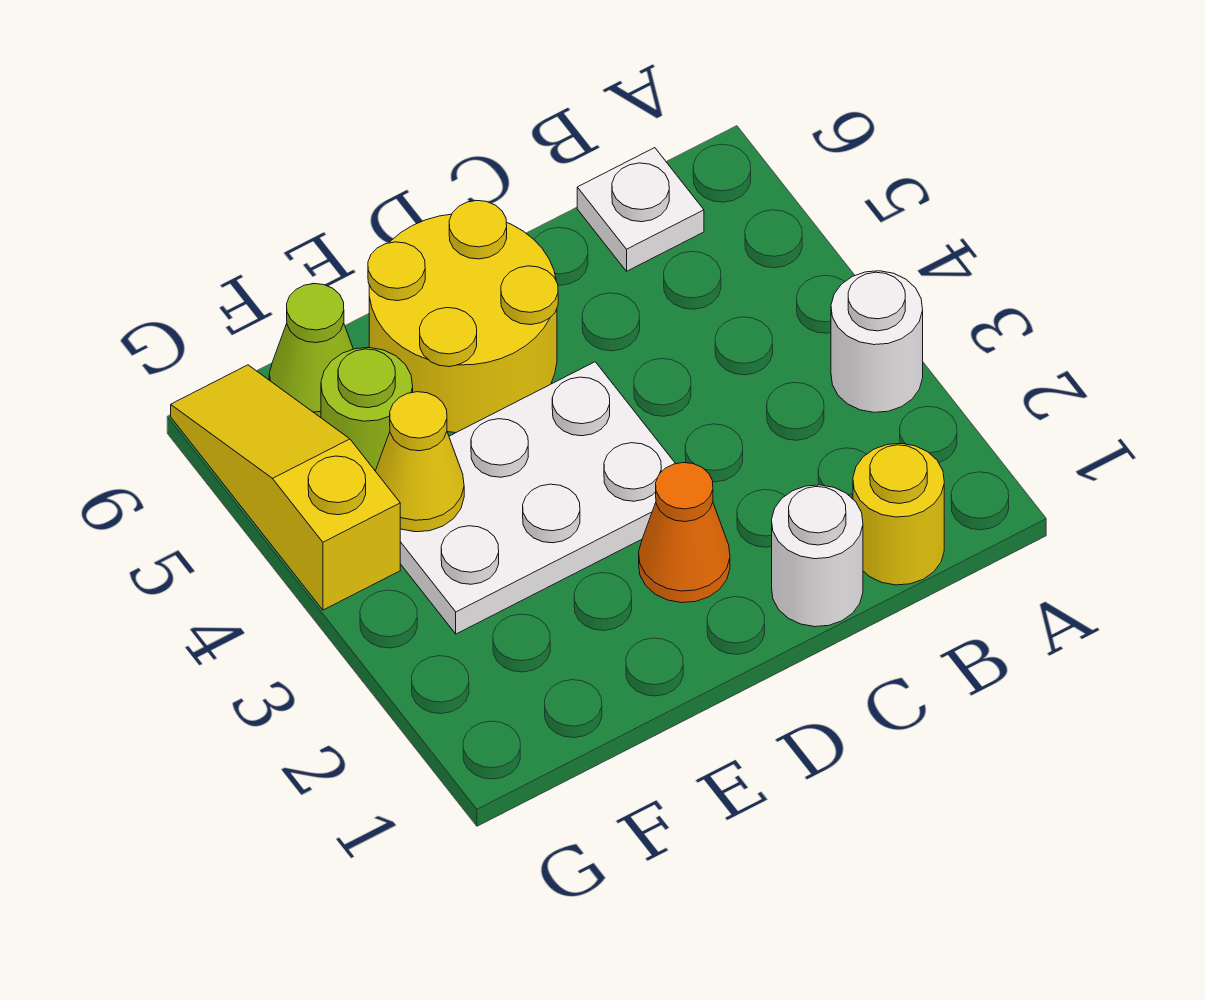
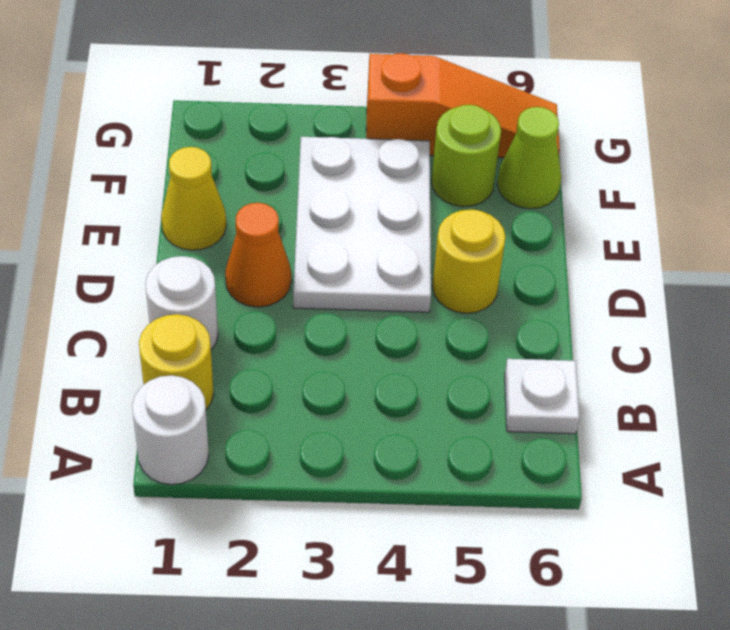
white 1x1 round brick [831,271,923,412] -> white 1x1 round brick moved to [132,375,209,485]
yellow 2x2 round brick [368,201,558,433] -> yellow 1x1 round brick [433,209,506,313]
yellow 1x1 cone [376,392,464,532] -> yellow 1x1 cone moved to [161,147,226,250]
yellow 1x3 slope [171,365,400,610] -> orange 1x3 slope [366,53,560,158]

